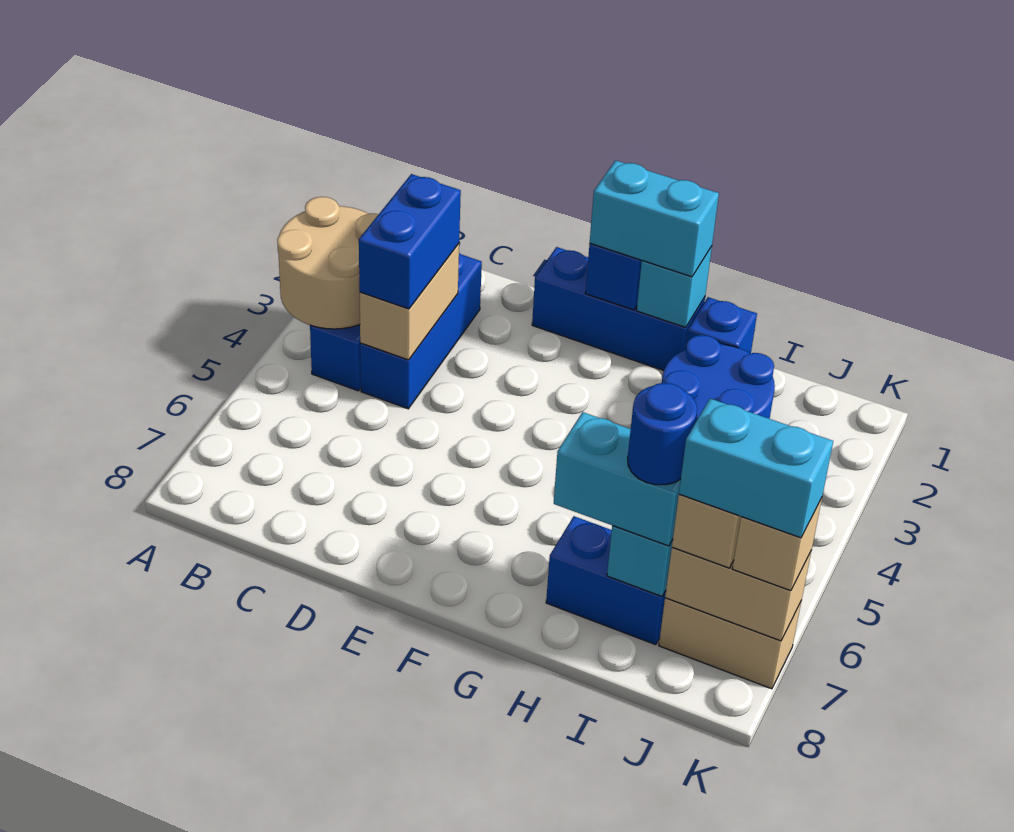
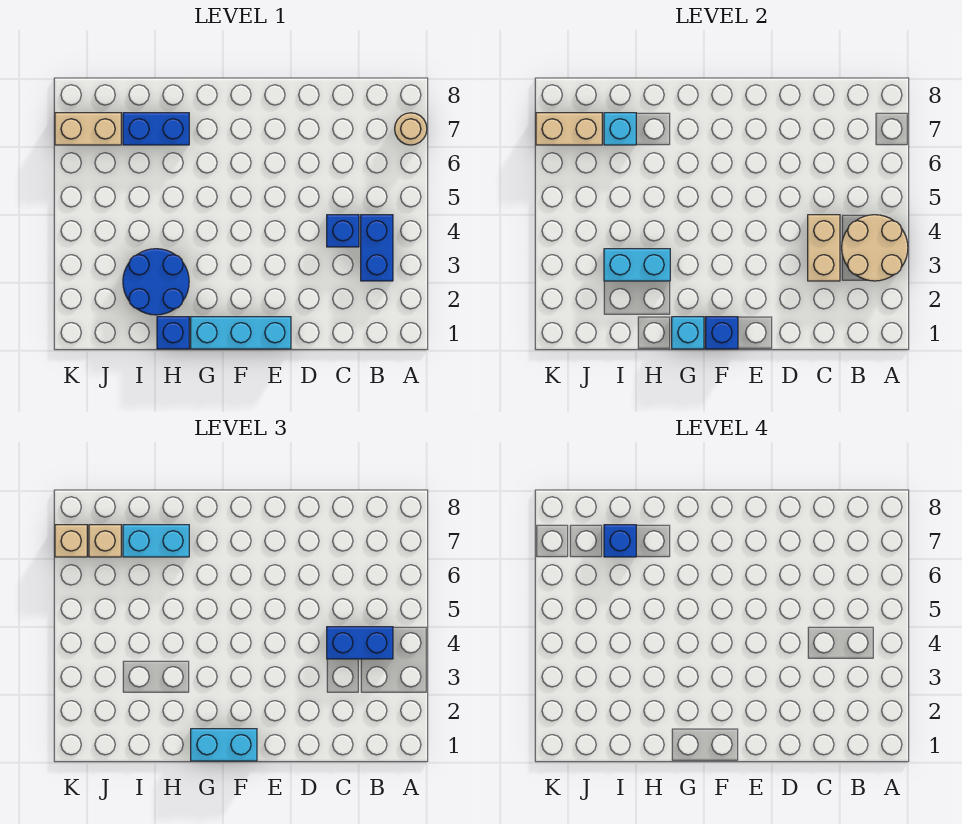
none -> tan 1x1 round brick [395,113,427,145]
blue 1x3 brick [360,253,482,409] -> blue 1x1 brick [327,215,359,247]
blue 1x2 brick [359,174,461,309] -> blue 1x2 brick turned to [327,627,393,659]
blue 1x3 brick [532,247,705,371] -> cyan 1x3 brick [191,317,291,349]
blue 1x1 round brick [628,383,697,485] -> blue 1x1 brick [604,525,636,557]
cyan 1x2 brick [679,399,833,538] -> cyan 1x2 brick moved to [604,249,670,281]

